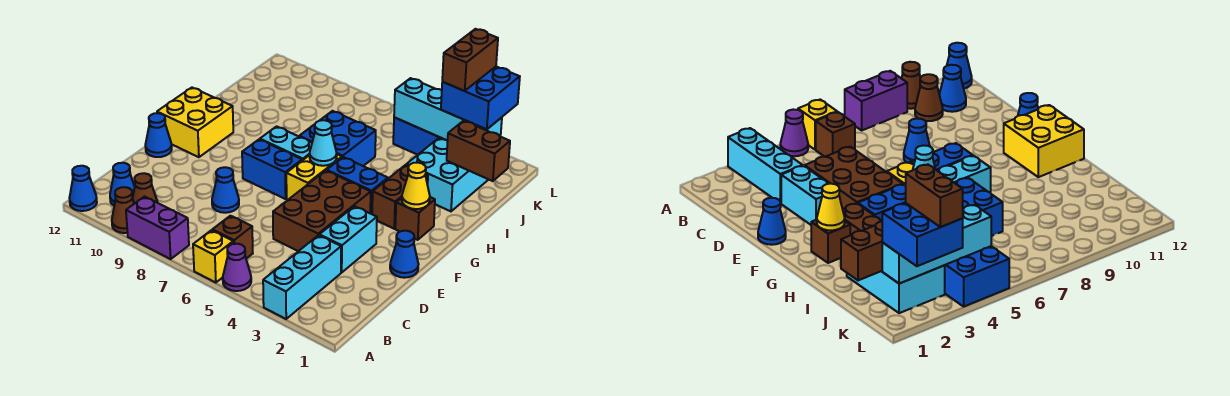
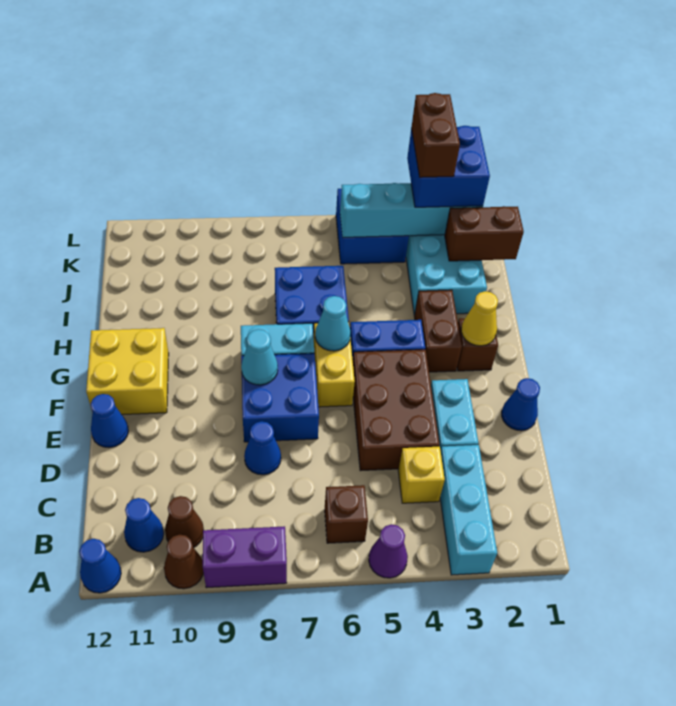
yellow 1x1 brick [193,230,233,283] -> yellow 1x1 brick moved to [398,447,445,503]
blue 1x2 brick [242,139,302,199] -> blue 2x2 brick [241,353,319,442]
none -> cyan 1x1 cone [241,329,278,385]

